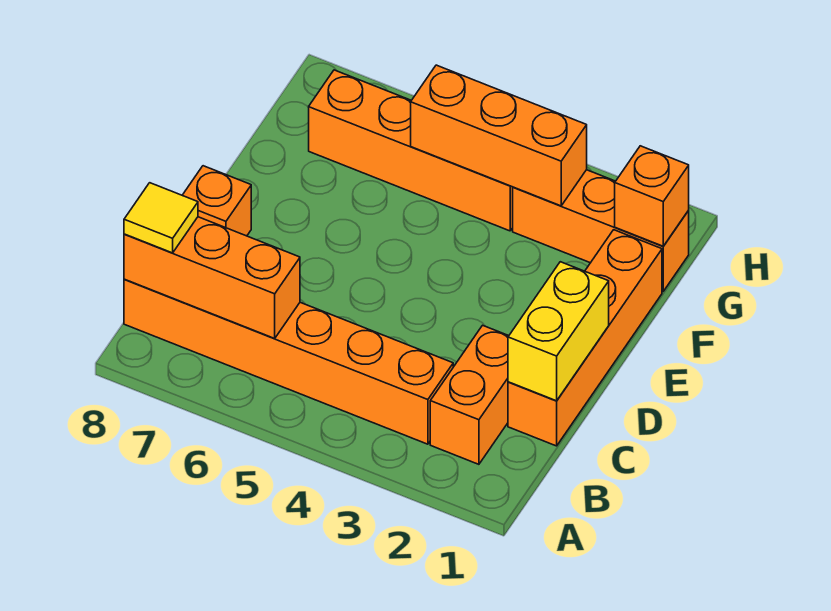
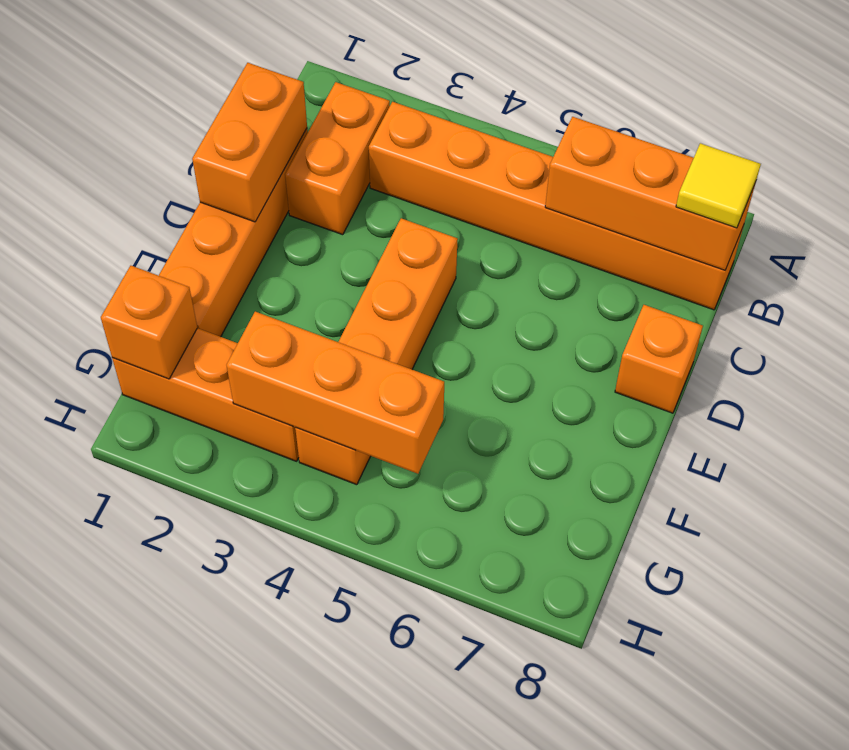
yellow 1x2 brick [508,262,609,401] -> orange 1x2 brick [192,63,307,222]
orange 1x4 brick [309,70,513,231] -> orange 1x4 brick turned to [295,218,458,485]

